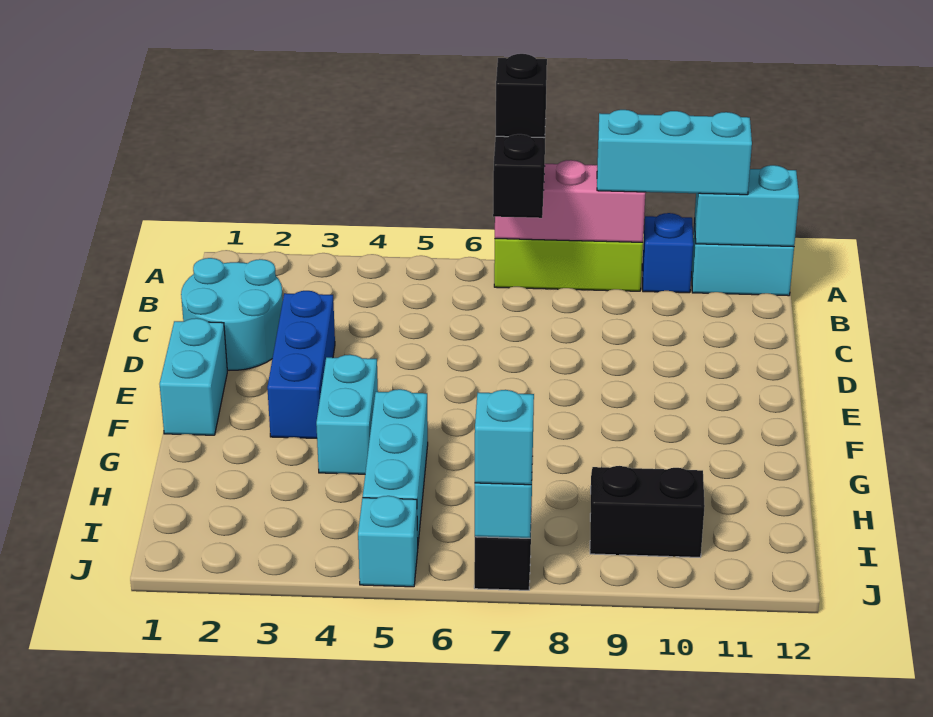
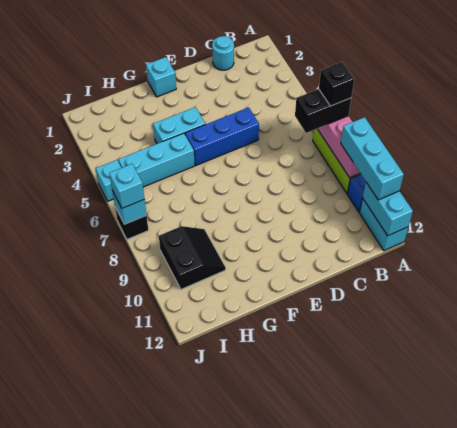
cyan 2x2 round brick [181,258,283,370] -> cyan 1x1 round brick [212,36,234,70]
blue 1x3 brick [267,291,335,438] -> blue 1x3 brick moved to [185,107,259,165]
cyan 1x2 brick [160,318,227,435] -> cyan 1x1 brick [146,57,176,97]

